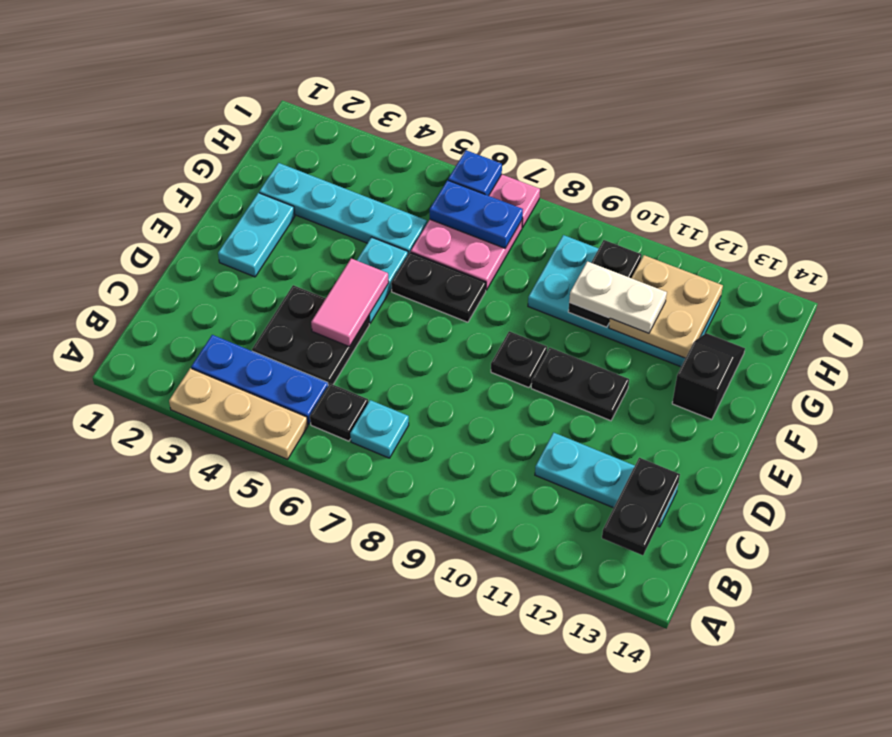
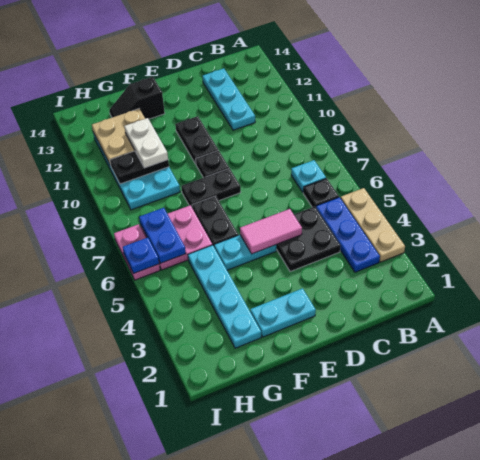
black 1x2 plate [602,458,680,555] -> black 1x2 plate moved to [181,168,241,207]

